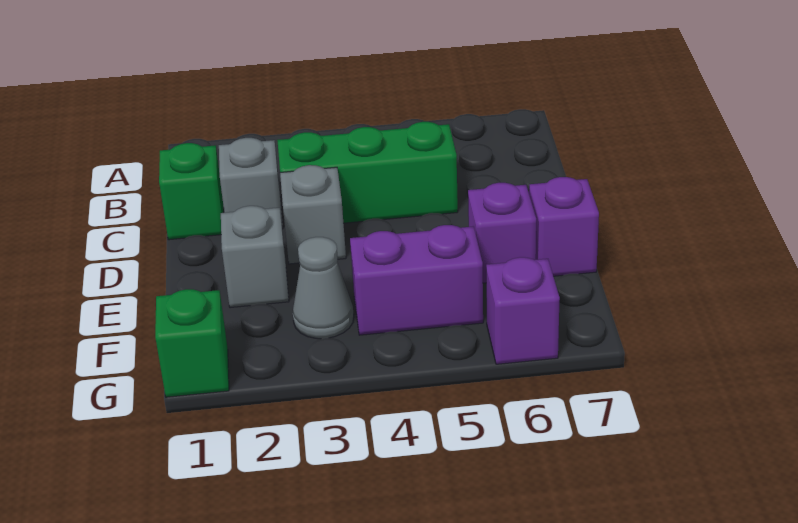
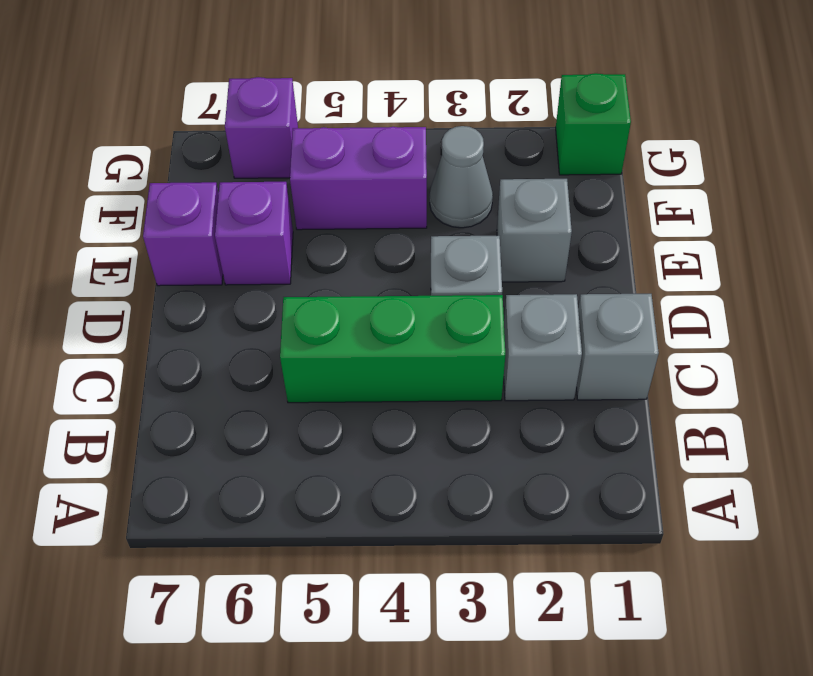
green 1x1 brick [159,143,224,240] -> grey 1x1 brick [576,294,659,400]

